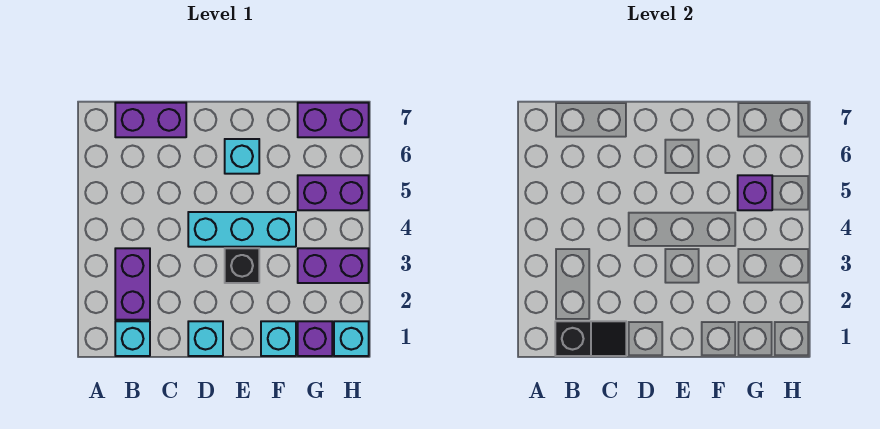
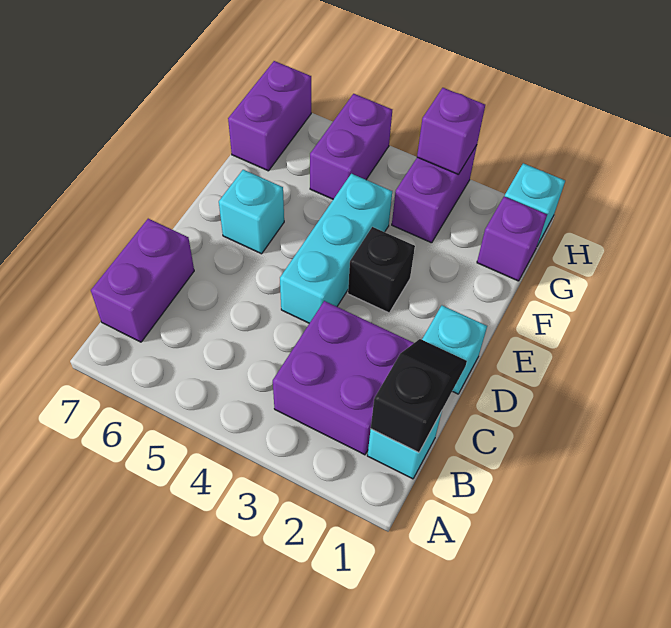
purple 1x2 brick [115,248,150,320] -> purple 2x2 brick [273,301,414,455]
cyan 1x1 brick [261,321,296,356] -> none
purple 1x1 brick [738,175,772,210] -> purple 1x1 brick moved to [417,88,485,174]

